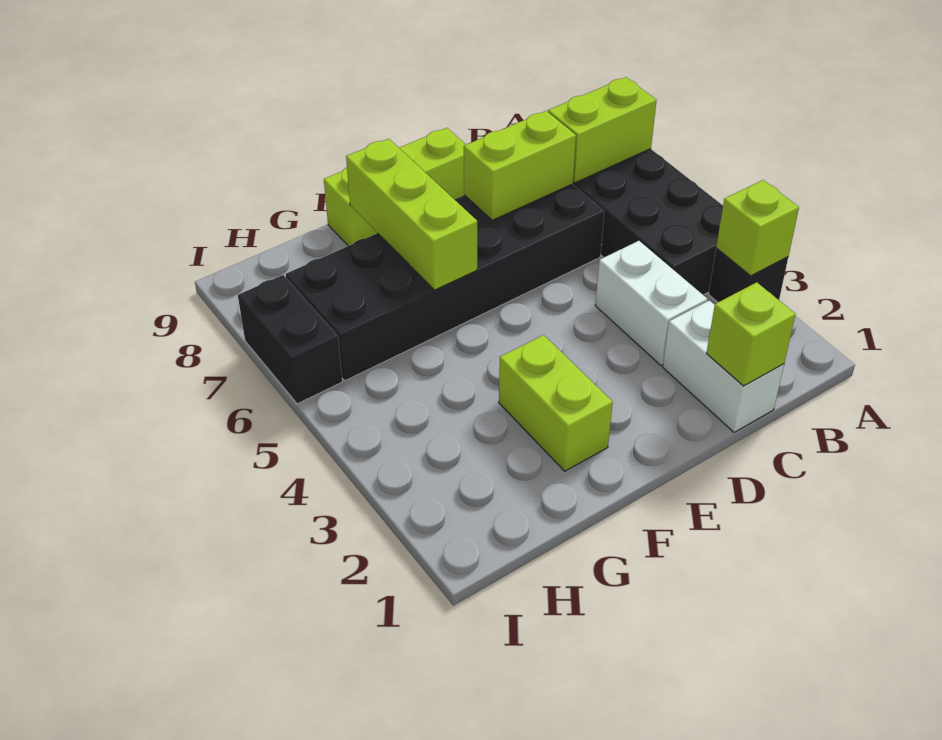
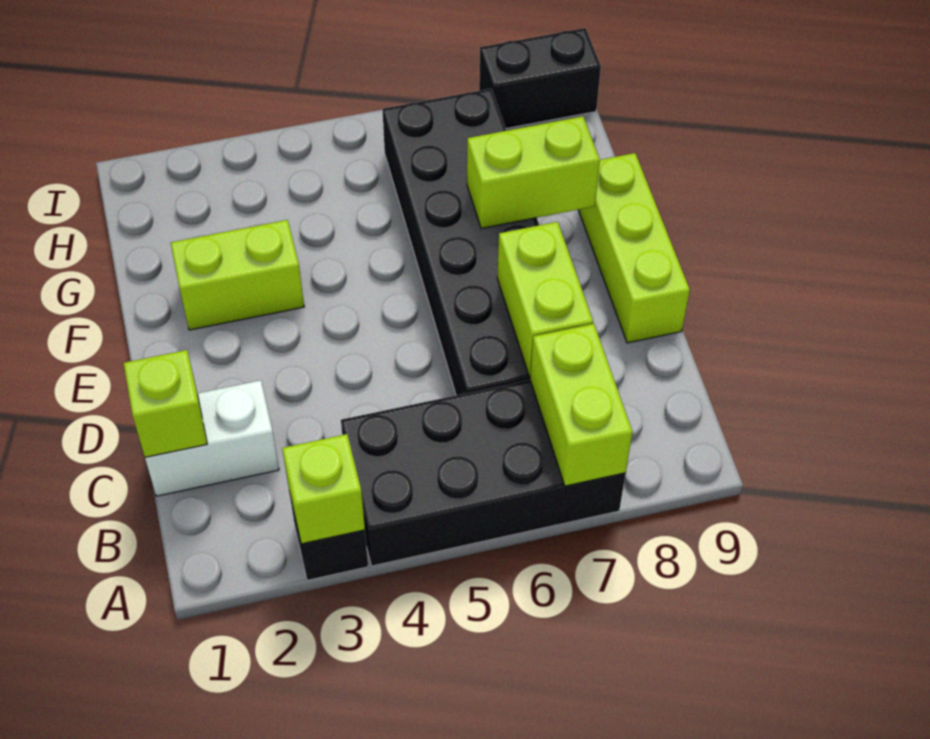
white 1x2 brick [595,241,707,365] -> none
lime 1x3 brick [346,139,477,290] -> lime 1x2 brick [467,116,600,229]
black 1x2 brick [238,275,342,404] -> black 1x2 brick moved to [479,28,601,129]

